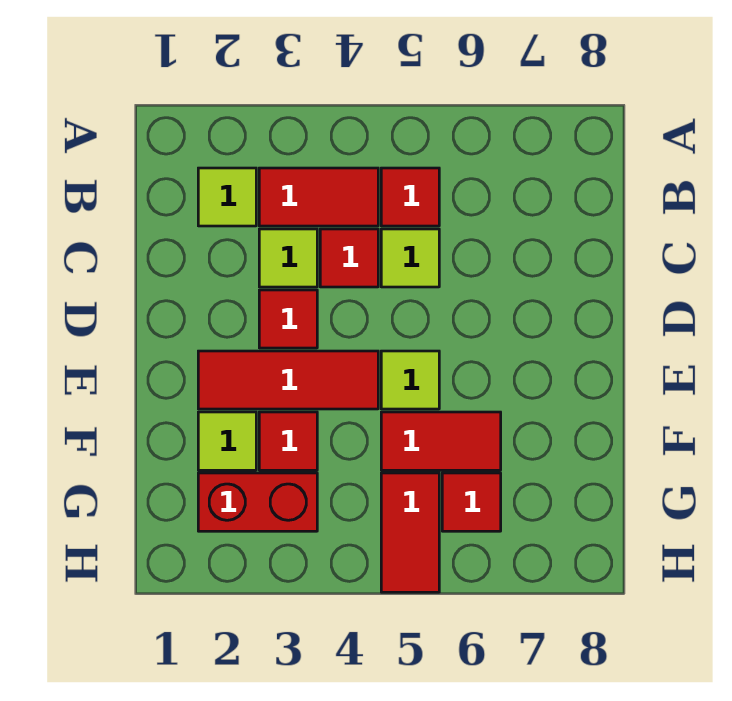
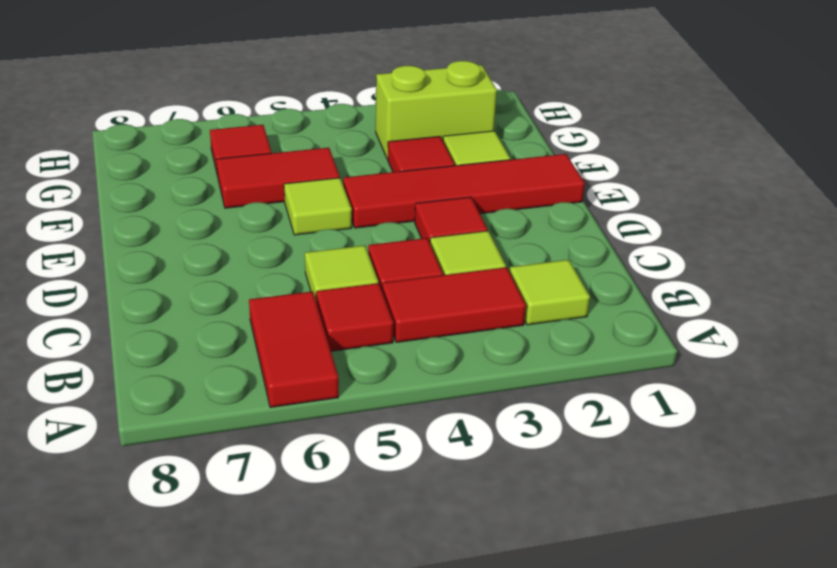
red 1x3 tile [198,351,378,409] -> red 1x4 tile [343,154,585,228]
red 1x2 brick [198,473,317,531] -> lime 1x2 brick [376,61,497,159]
red 1x2 tile [381,473,439,592] -> red 1x2 tile moved to [249,291,339,408]

